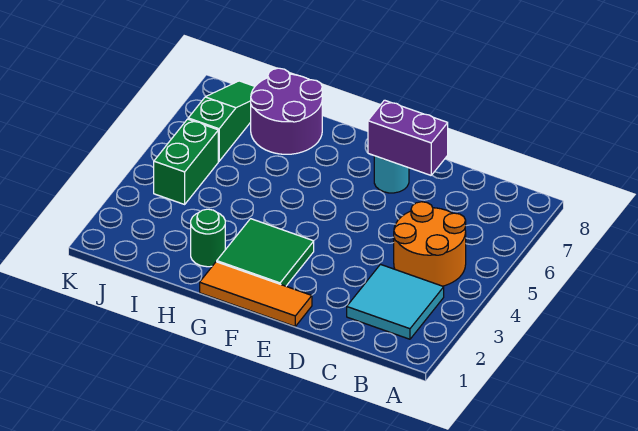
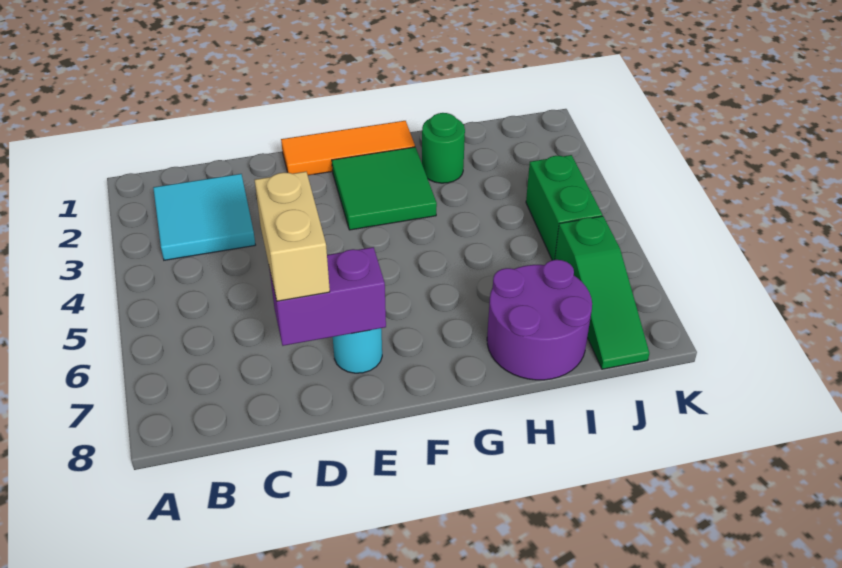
orange 2x2 round brick [394,202,466,286] -> none
none -> tan 1x2 brick [255,172,330,301]

